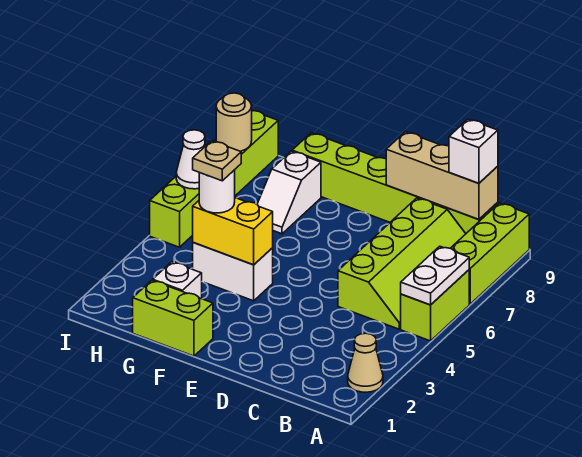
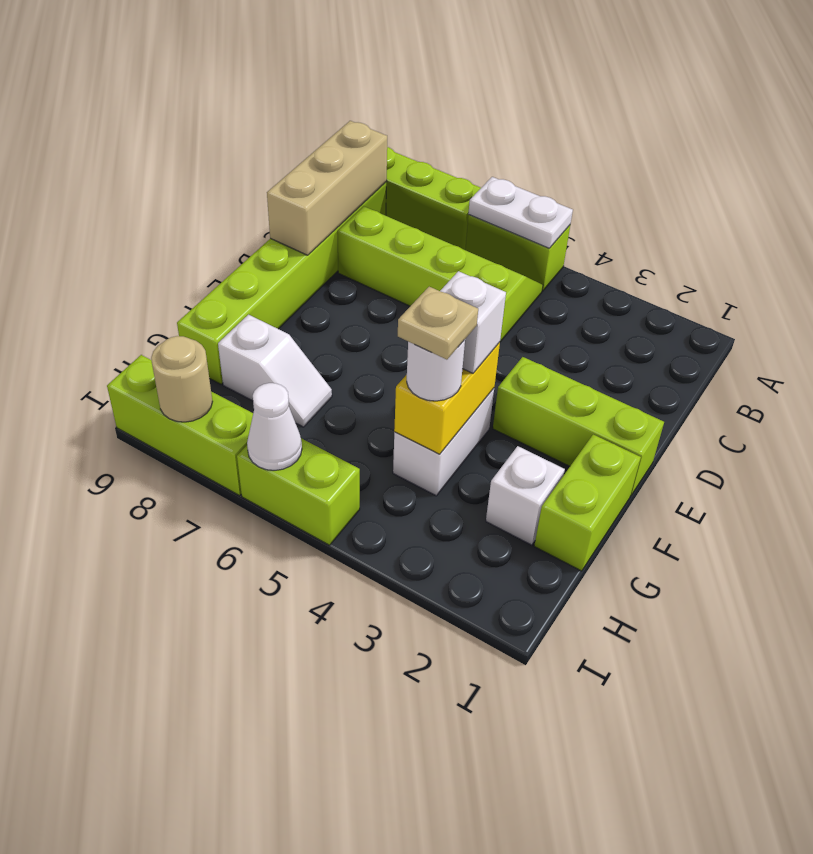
tan 1x1 cone [348,333,383,392] -> none
white 1x1 brick [449,119,498,183] -> white 1x1 brick moved to [440,271,506,373]
none -> lime 1x3 brick [493,357,664,496]

